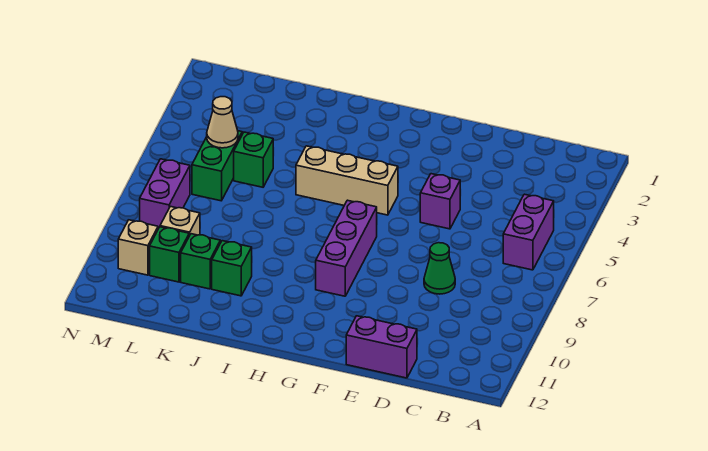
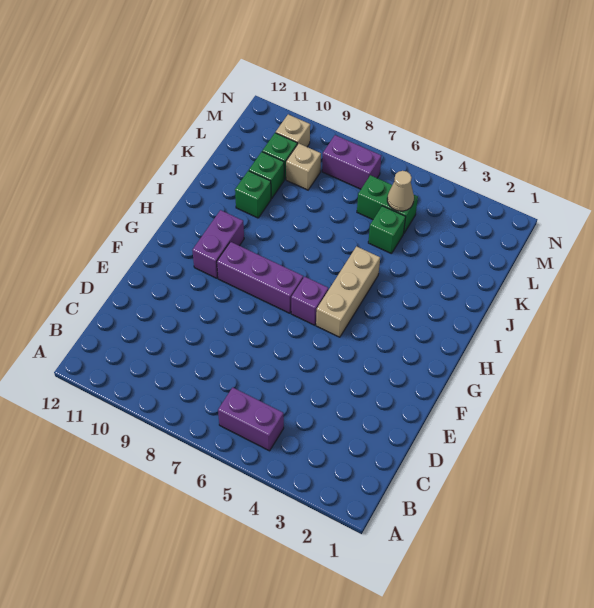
green 1x1 cone [424,243,455,294] -> none
purple 1x2 brick [346,316,417,378] -> purple 1x2 brick moved to [192,210,244,278]
purple 1x1 brick [420,174,460,229] -> purple 1x1 brick moved to [291,277,328,325]

